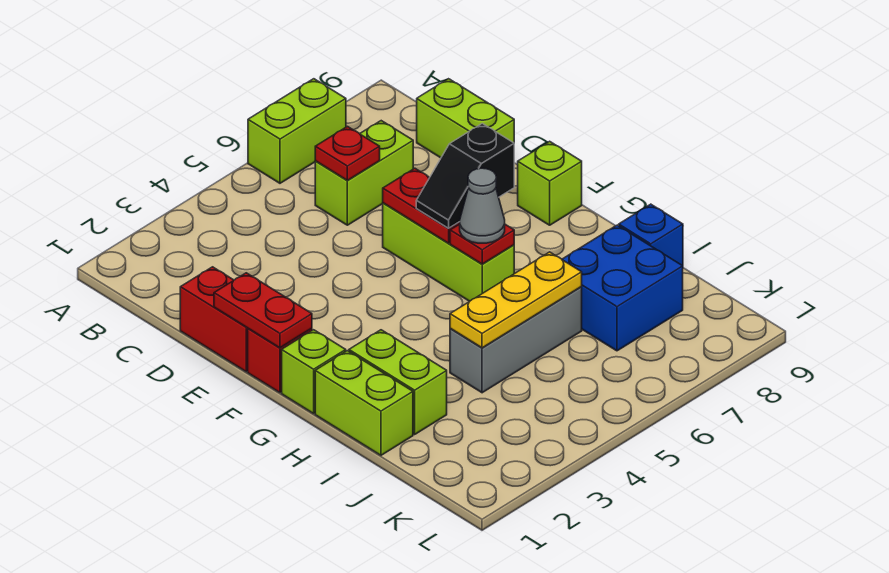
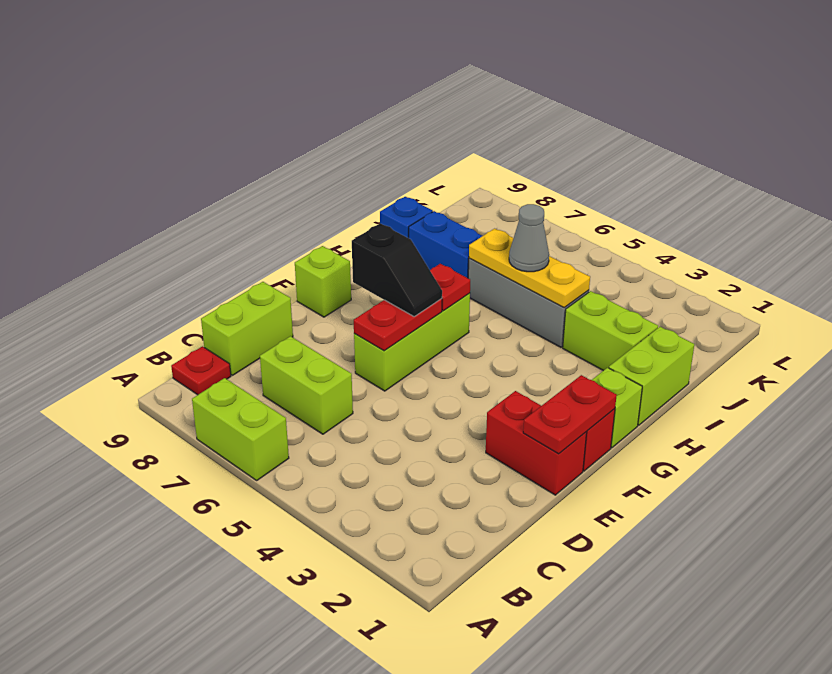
red 1x1 plate [315,127,380,180] -> red 1x1 plate moved to [171,346,231,395]
red 1x2 brick [180,267,248,372] -> red 1x2 brick turned to [486,391,587,495]
grey 1x1 cone [460,168,505,243] -> grey 1x1 cone moved to [509,204,549,272]
lime 1x2 brick [349,330,447,434] -> lime 1x2 brick turned to [563,291,658,371]
blue 2x2 brick [562,225,683,351] -> blue 1x2 brick [409,211,482,278]

